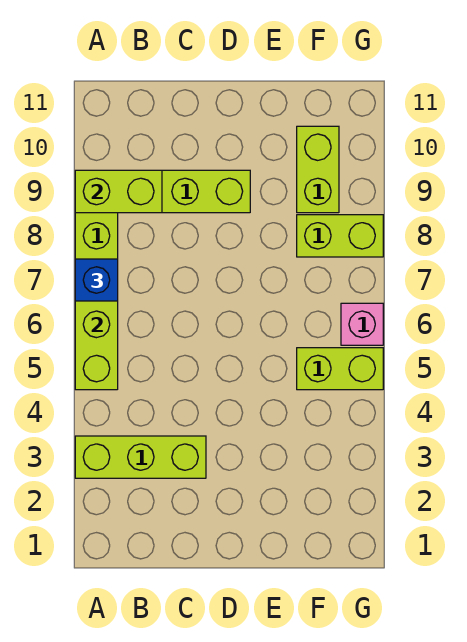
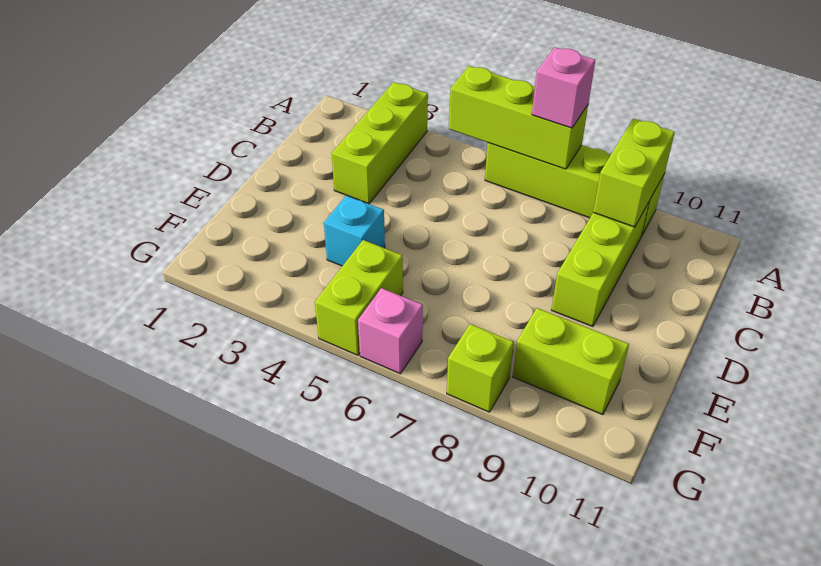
blue 1x1 brick [75,259,118,301] -> pink 1x1 brick [532,47,595,128]
none -> cyan 1x1 brick [324,195,385,266]
lime 1x2 brick [297,215,383,257] -> lime 1x1 brick [447,324,514,412]

